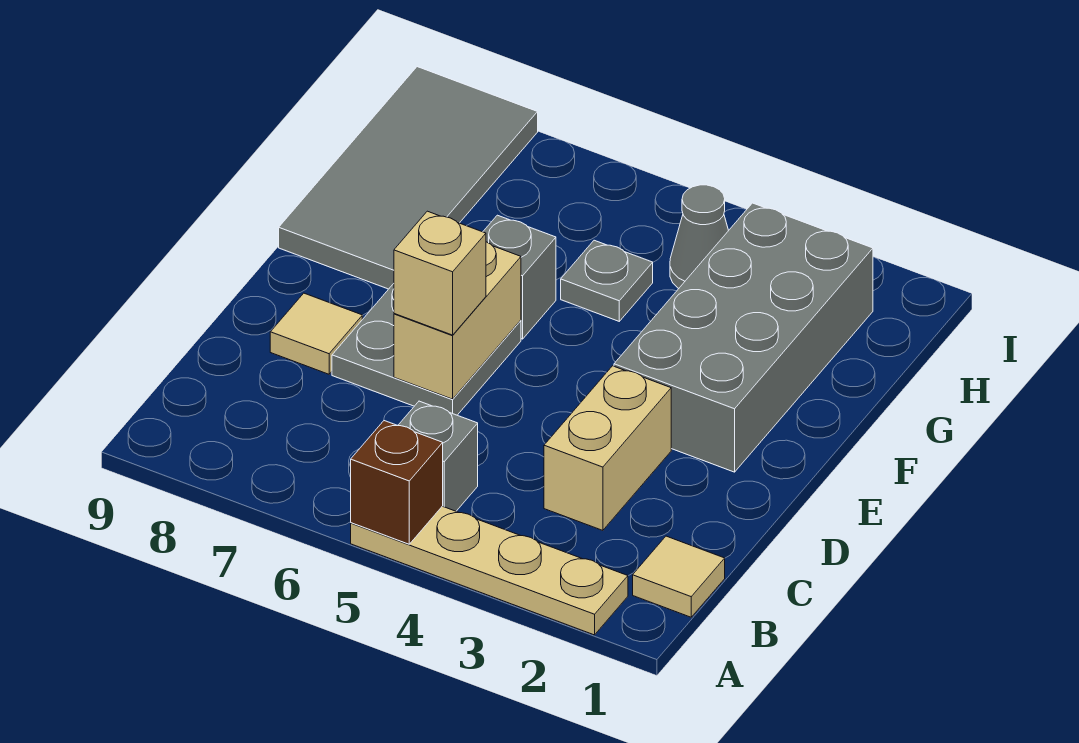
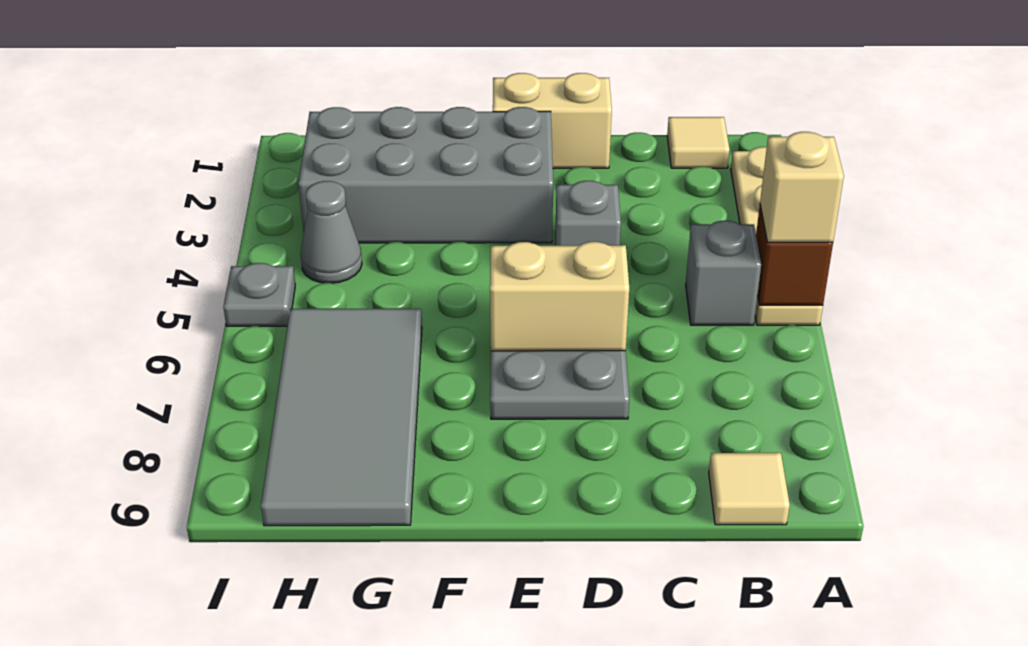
tan 1x2 brick [544,366,671,530] -> tan 1x2 brick moved to [493,73,612,169]
tan 1x1 brick [394,211,486,335] -> tan 1x1 brick moved to [760,132,844,242]
tan 1x1 tile [270,293,362,374] -> tan 1x1 tile moved to [709,453,790,525]
grey 1x1 brick [483,215,556,339] -> grey 1x1 brick moved to [555,181,621,246]
grey 2x4 tile [279,67,538,289] -> grey 2x4 tile turned to [261,309,422,526]
grey 1x1 plate [561,240,653,321] -> grey 1x1 plate moved to [223,263,295,326]

